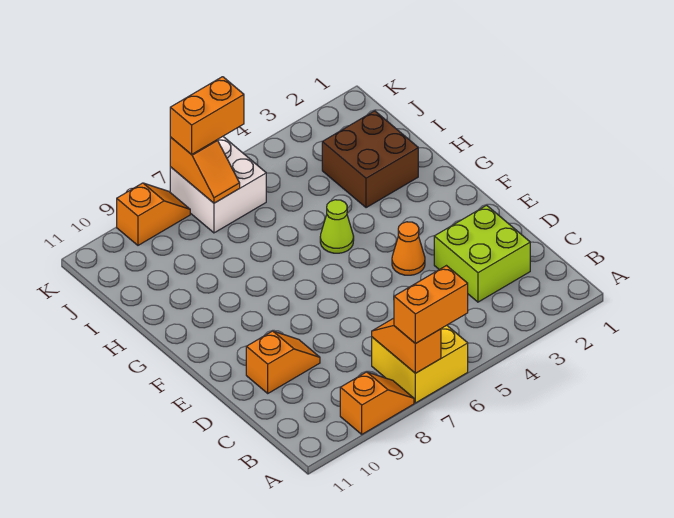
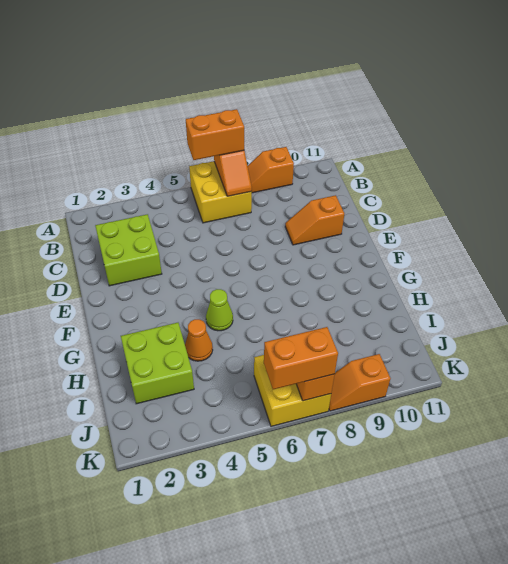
orange 1x1 cone [392,222,425,275] -> orange 1x1 cone moved to [185,319,213,361]
brown 2x2 brick [322,111,418,208] -> lime 2x2 brick [121,323,194,404]
white 2x2 brick [170,137,266,233] -> yellow 2x2 brick [254,355,331,426]

